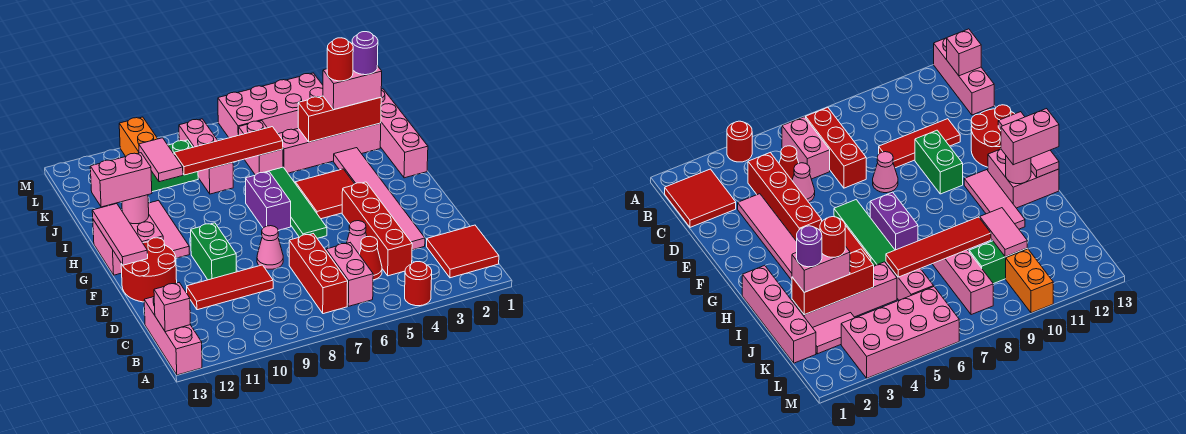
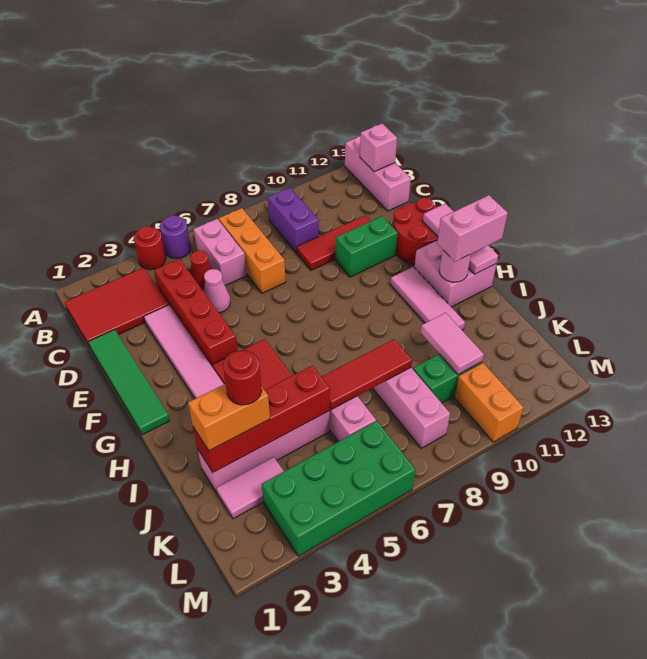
red 2x2 tile [427,225,499,278] -> red 2x3 tile [65,268,169,347]
red 1x3 brick [289,234,348,314] -> orange 1x3 brick [219,208,286,293]
pink 1x1 cone [257,226,283,269] -> none
green 1x2 brick [191,223,236,280] -> green 1x2 brick turned to [335,216,398,277]
green 1x4 tile [264,167,327,238] -> green 1x4 tile moved to [89,330,170,435]
purple 1x2 brick [246,172,291,231] -> purple 1x2 brick moved to [268,188,319,253]
pink 1x4 brick [380,89,428,178] -> none
red 1x3 brick [298,96,381,142] -> red 1x4 brick [193,366,330,472]
pink 1x2 brick [323,66,382,110] -> orange 1x2 brick [188,384,270,451]
purple 1x1 round brick [352,32,378,75] -> purple 1x1 round brick moved to [160,215,191,259]
red 1x4 tile [174,127,283,175] -> red 1x3 tile [322,339,412,410]
pink 2x4 brick [218,73,323,138] -> green 2x4 brick [262,421,415,556]

